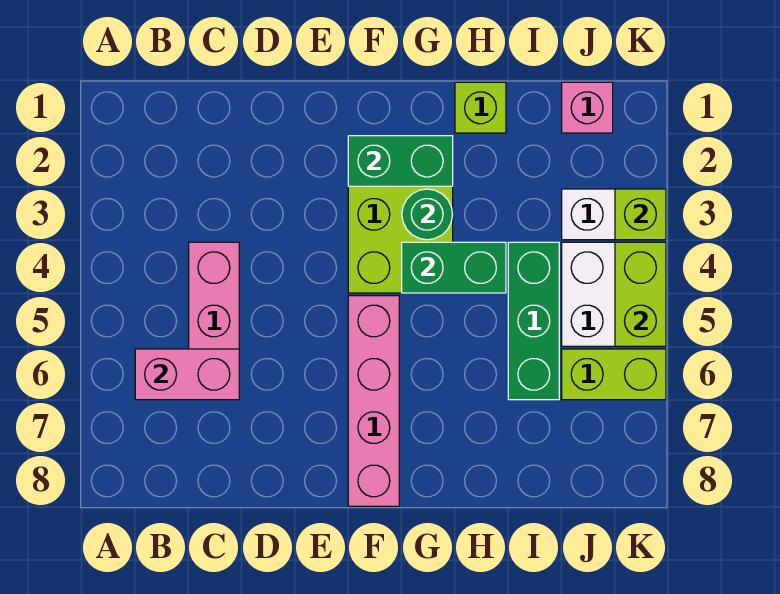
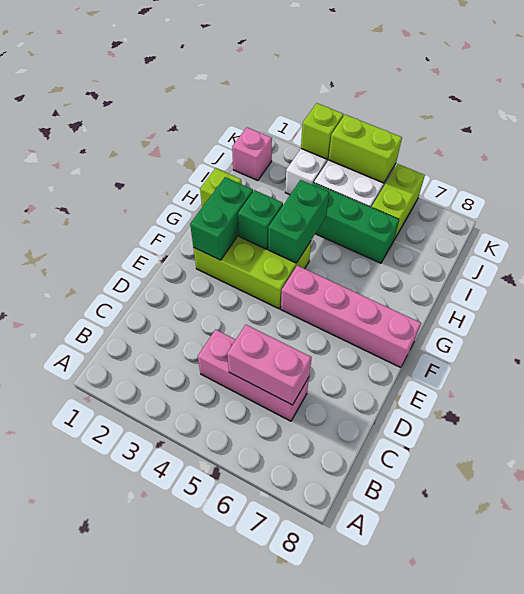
pink 1x2 brick [135,349,239,400] -> pink 1x2 brick turned to [227,325,312,405]
green 1x1 round brick [402,189,453,240] -> green 1x1 brick [238,190,283,249]

